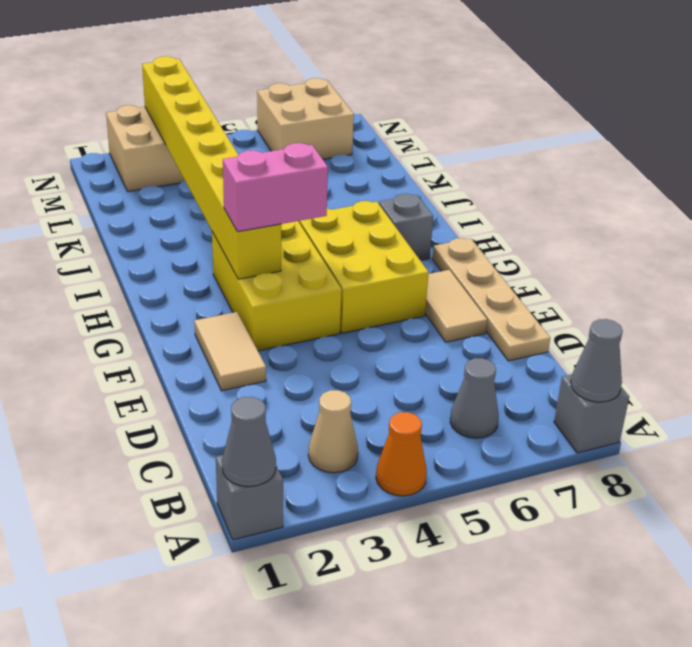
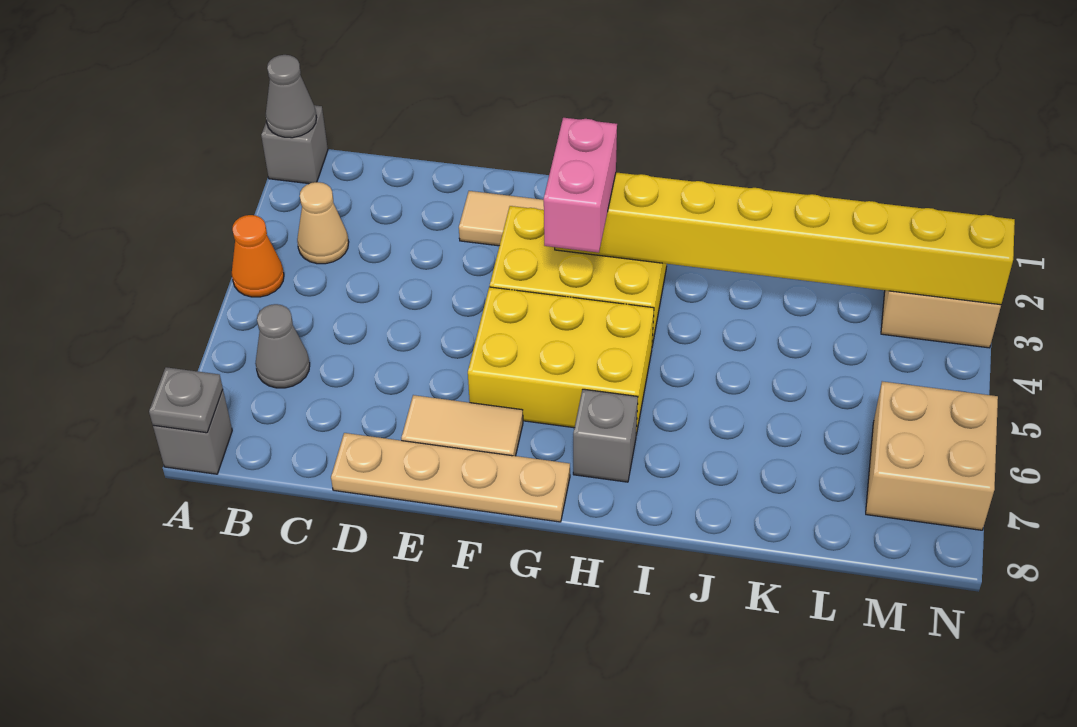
grey 1x1 cone [571,319,623,402] -> grey 1x1 plate [149,367,223,433]

